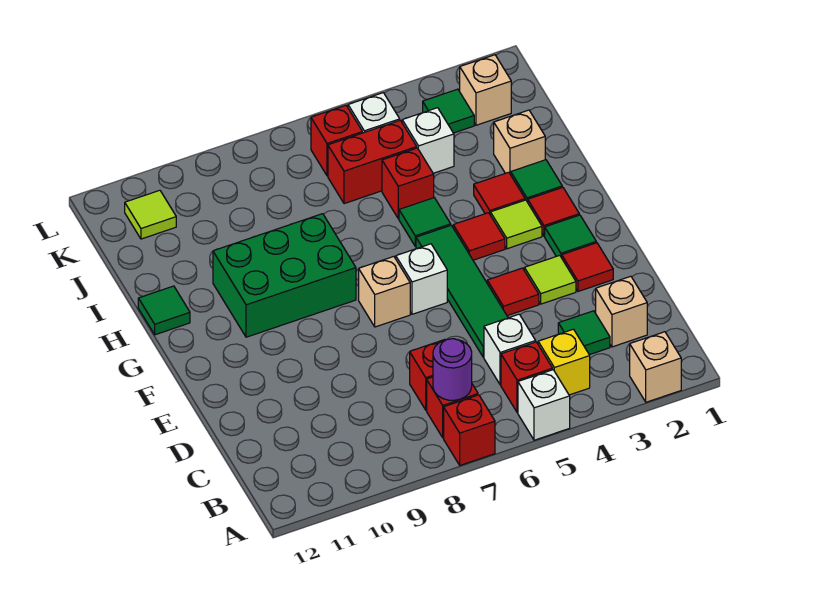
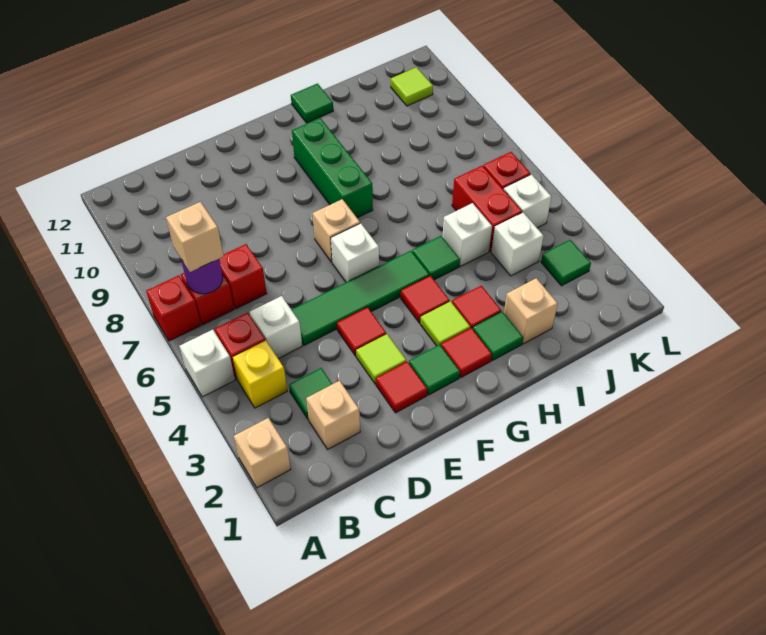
green 2x3 brick [213,214,356,337] -> green 1x3 brick [292,118,373,218]
red 1x1 brick [382,148,434,219] -> white 1x1 brick [442,203,492,266]
tan 1x1 brick [460,55,511,125] -> tan 1x1 brick moved to [166,202,224,272]

